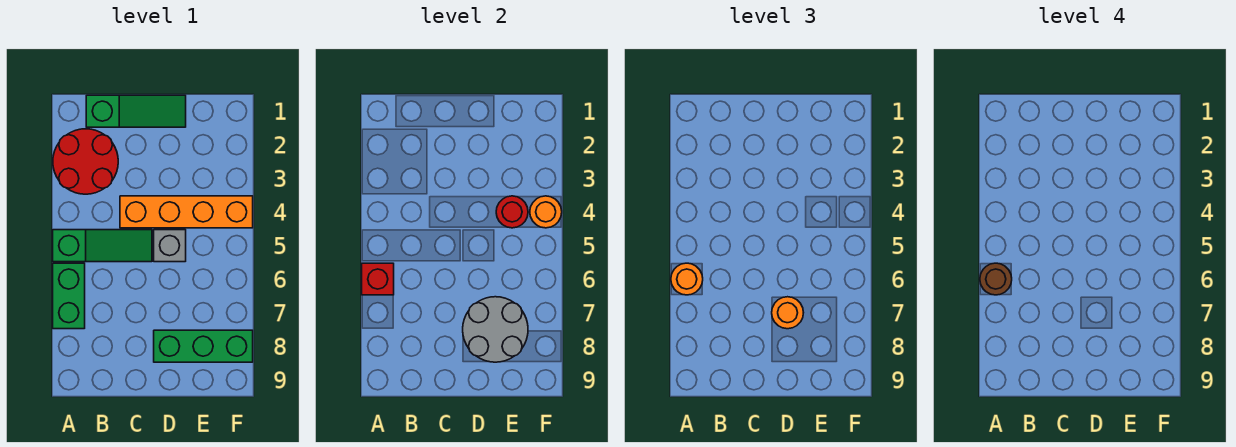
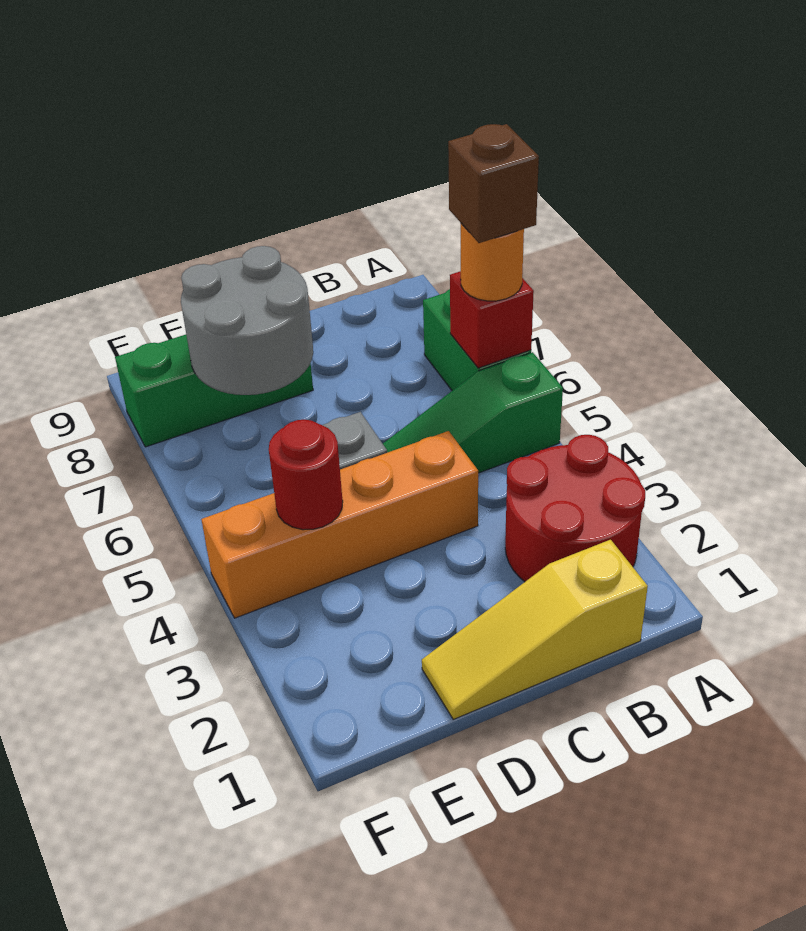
brown 1x1 round brick [980,263,1012,295] -> brown 1x1 brick [448,124,539,243]
green 1x3 slope [86,95,186,127] -> yellow 1x3 slope [422,540,648,719]
orange 1x1 round brick [772,297,804,329] -> none
orange 1x1 round brick [530,196,562,228] -> none

